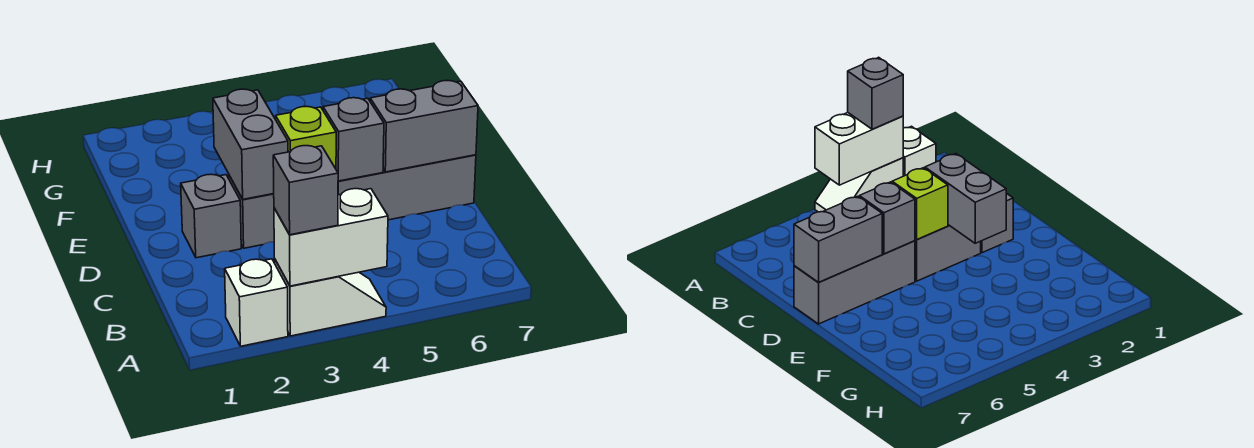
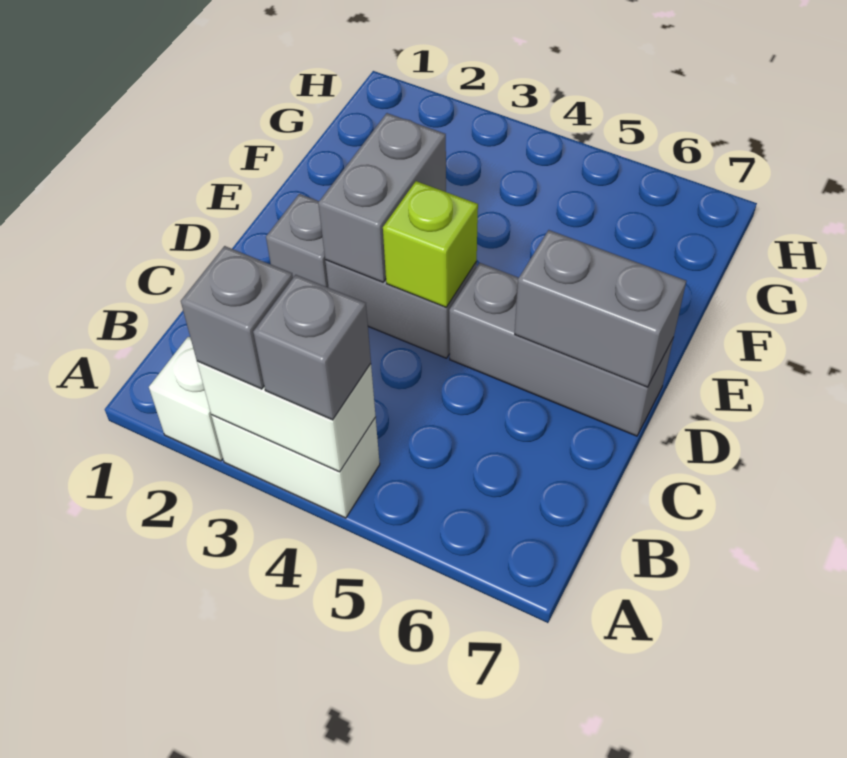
white 1x2 slope [274,259,386,336] -> white 1x2 brick [211,415,380,518]
grey 1x1 brick [323,98,384,181] -> grey 1x1 brick moved to [253,275,371,420]

